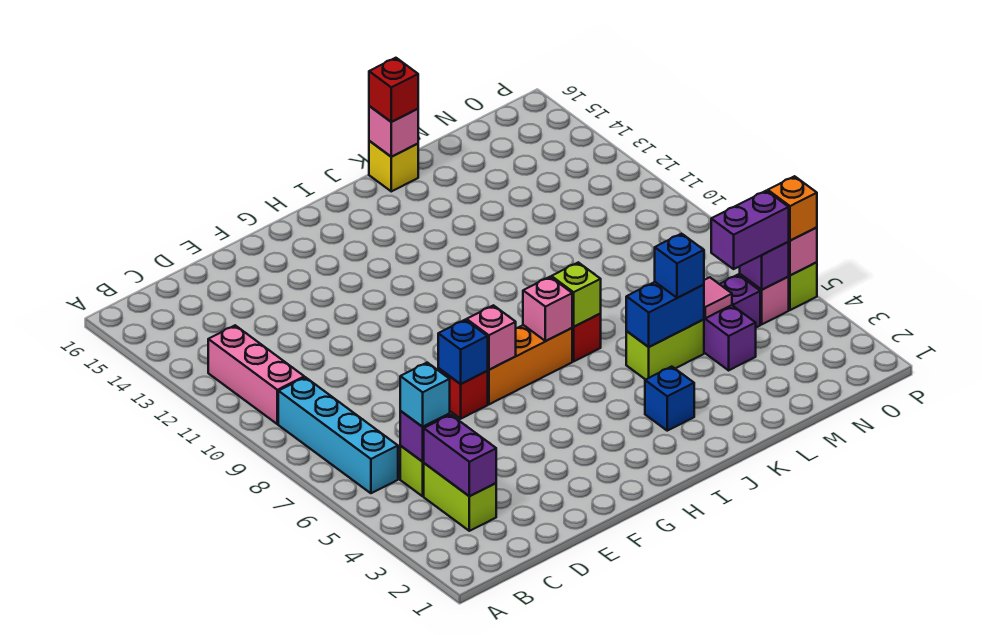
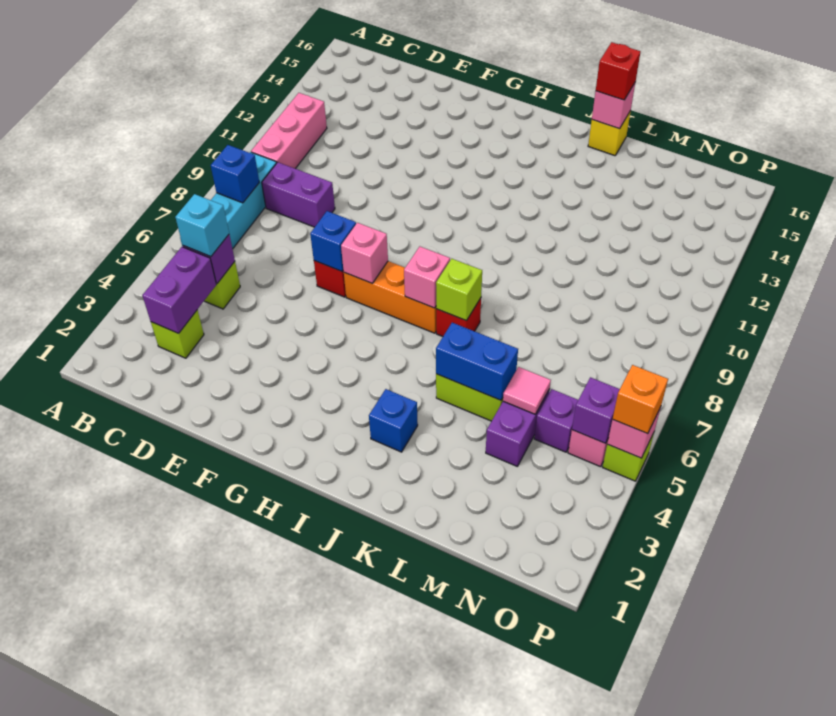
lime 1x2 brick [424,463,496,531] -> lime 1x1 brick [151,310,204,358]
blue 1x1 brick [655,234,704,298] -> blue 1x1 brick moved to [211,145,259,203]
purple 1x2 brick [711,191,789,269] -> purple 1x2 brick moved to [262,162,335,227]

